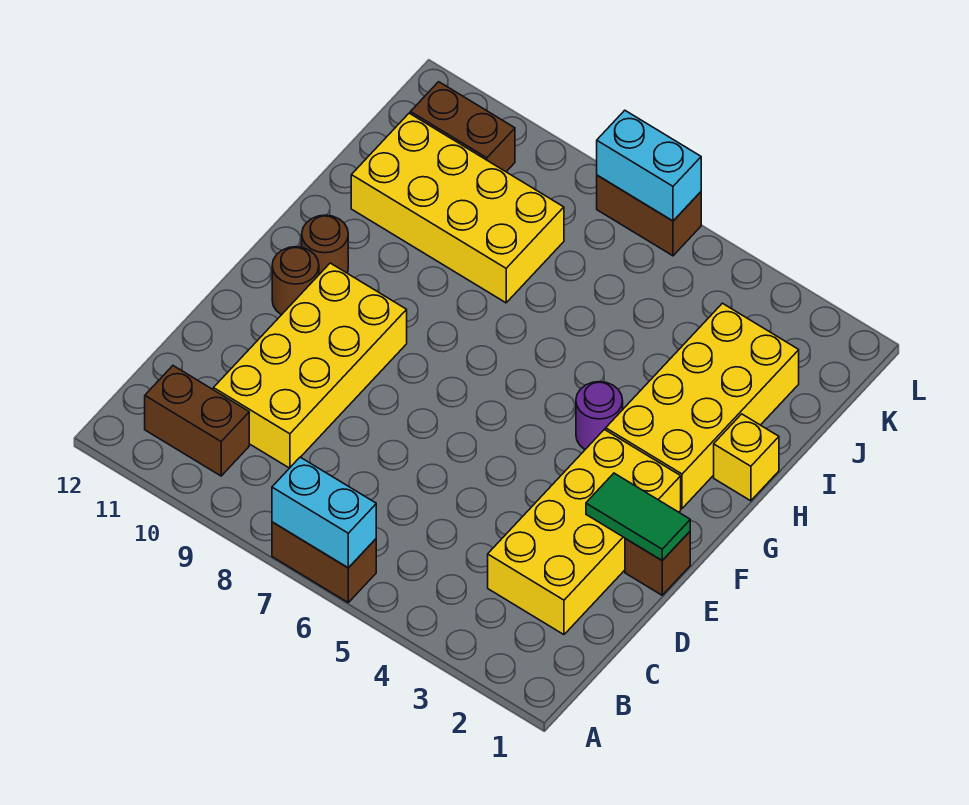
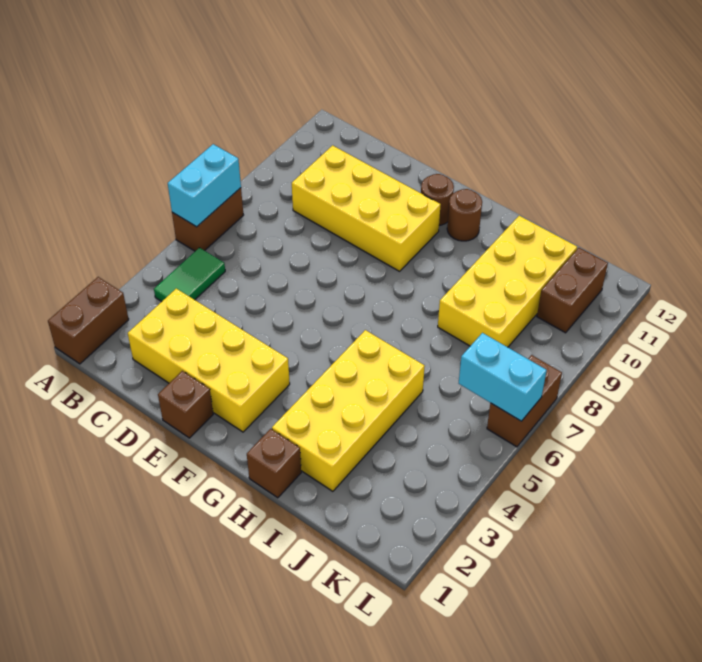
brown 1x2 brick [145,366,249,476] -> brown 1x2 brick moved to [48,277,129,364]
green 1x2 tile [586,473,690,560] -> green 1x2 tile moved to [154,248,225,302]
yellow 2x4 brick [606,303,799,508] -> yellow 2x4 brick turned to [272,330,425,491]
purple 1x1 round brick [576,382,623,449] -> none
yellow 1x1 brick [714,414,779,501] -> brown 1x1 brick [247,429,301,498]
cyan 1x2 brick [597,110,701,221] -> cyan 1x2 brick turned to [459,333,547,421]

